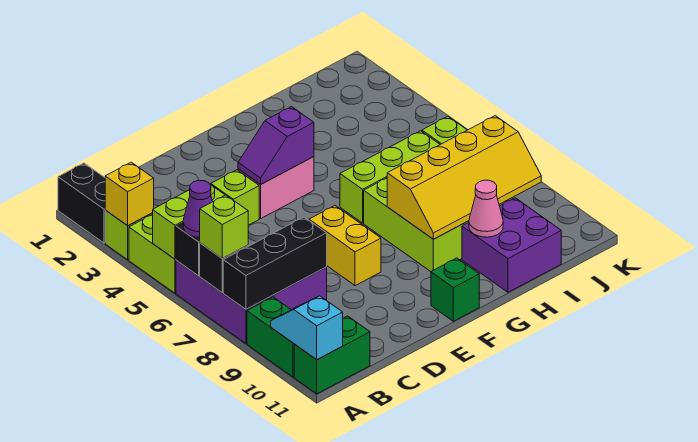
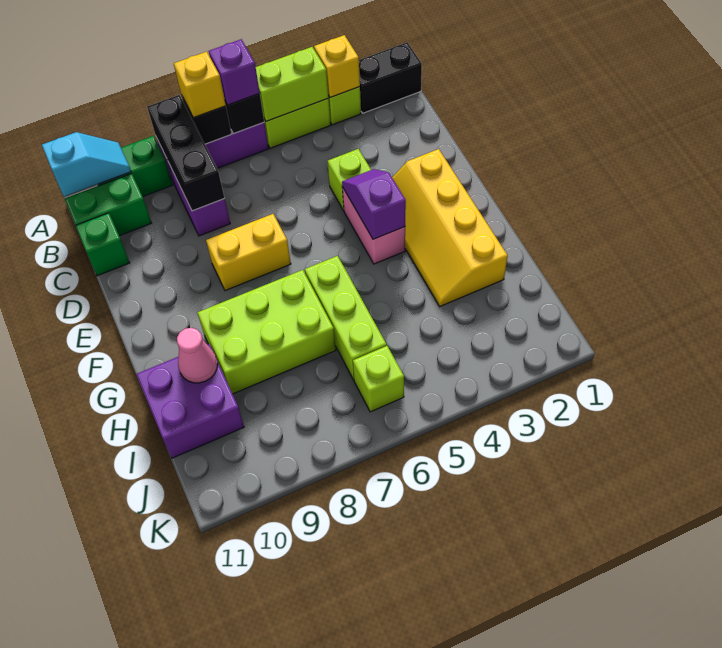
lime 1x2 brick [153,184,225,259] -> lime 1x2 brick turned to [256,47,329,121]
purple 1x1 cone [183,180,213,237] -> purple 1x1 brick [209,39,260,105]
lime 1x1 brick [200,195,248,258] -> yellow 1x1 brick [174,52,226,118]
green 1x2 brick [294,316,370,394] -> green 1x2 brick turned to [65,173,151,236]
green 1x1 brick [431,258,479,321] -> green 1x1 brick moved to [75,213,129,276]
yellow 2x4 slope [387,116,541,239] -> yellow 2x4 slope moved to [392,149,508,306]

